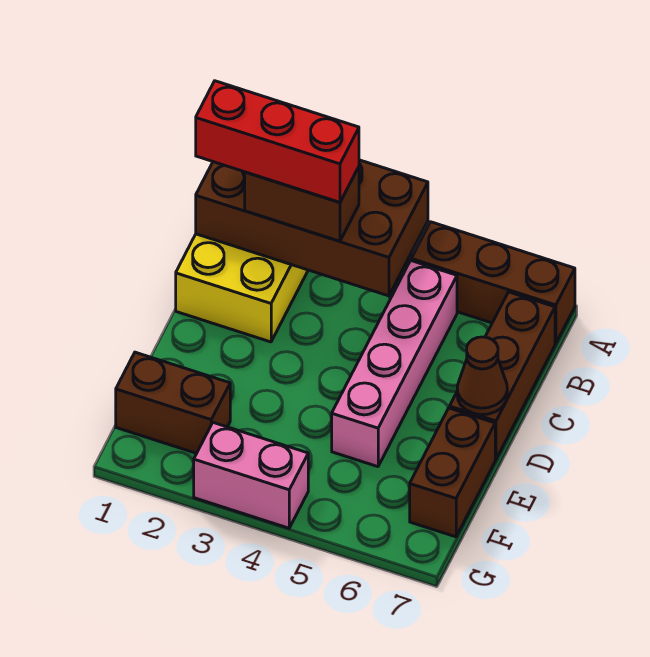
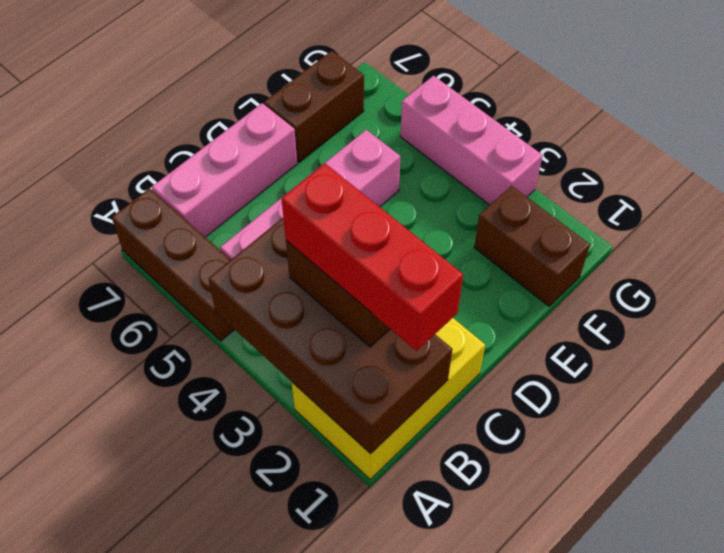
brown 1x3 brick [450,292,555,459] -> pink 1x3 brick [152,103,297,237]
brown 1x1 cone [457,337,507,415] -> none
pink 1x2 brick [194,423,308,528] -> pink 1x3 brick [400,76,543,205]

